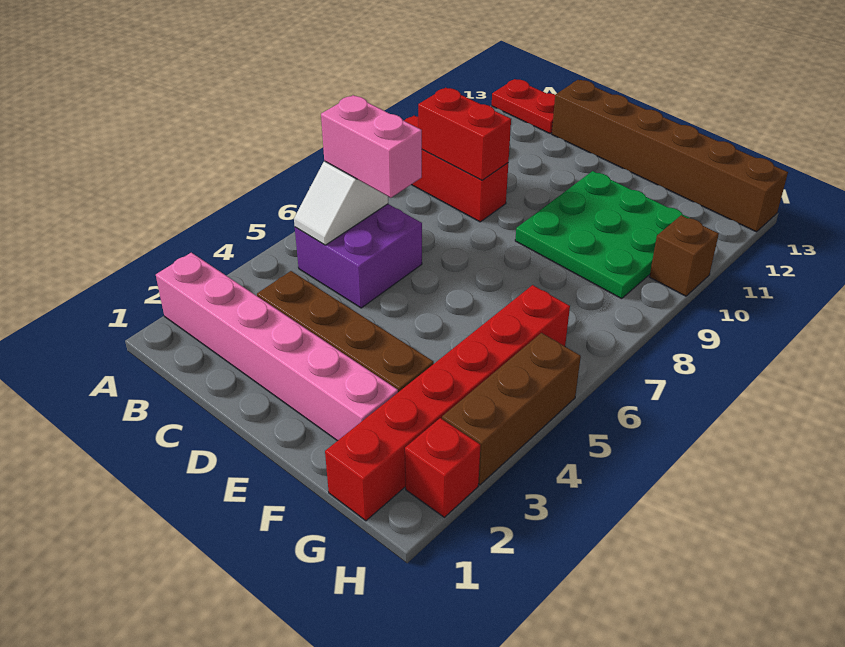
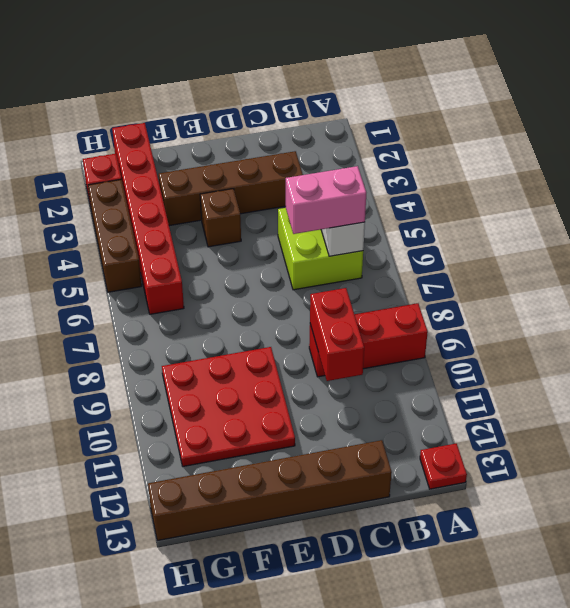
pink 1x6 brick [156,253,398,441] -> none
red 1x2 plate [492,79,555,133] -> red 1x1 plate [420,443,467,489]
purple 2x2 brick [295,204,422,308] -> lime 2x2 brick [278,208,363,290]
red 1x2 brick [418,88,511,180] -> red 1x2 brick turned to [310,288,364,381]
green 3x3 plate [515,171,689,299] -> red 3x3 plate [162,347,295,466]
brown 1x1 brick [650,215,719,296] -> brown 1x1 brick moved to [200,189,241,247]

